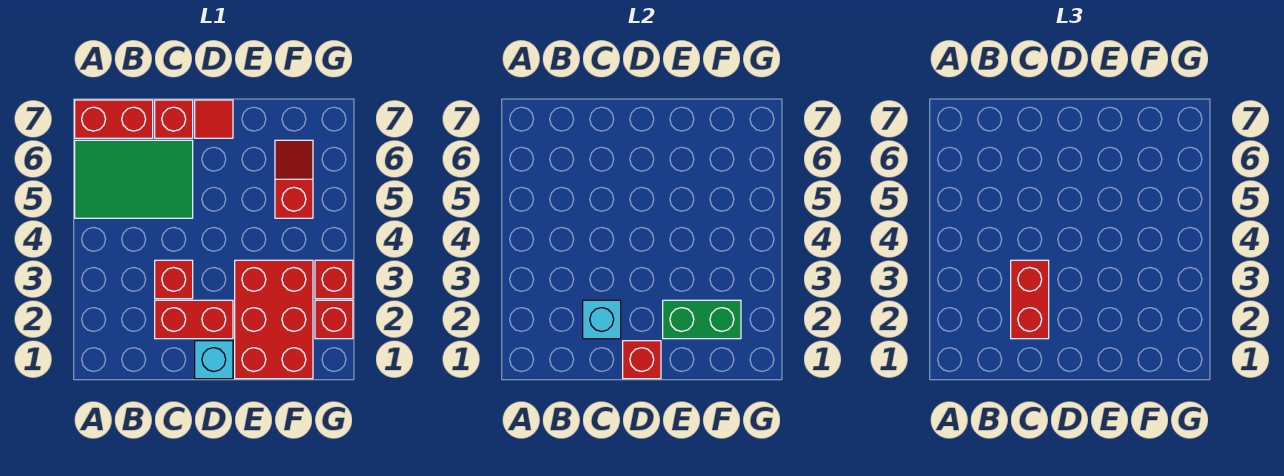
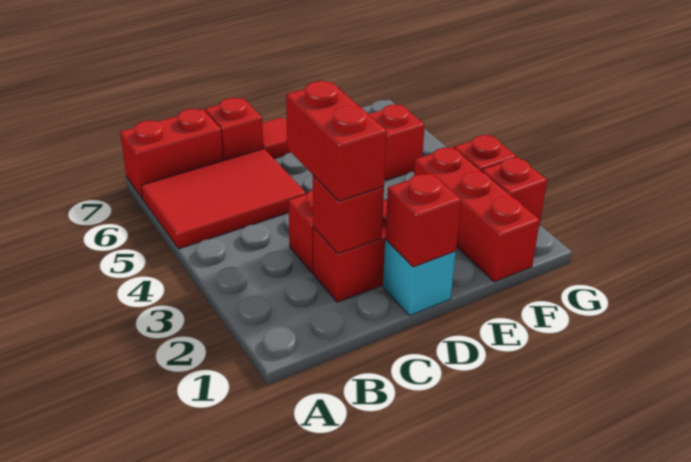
green 2x3 tile [75,140,193,218] -> red 2x3 tile [141,149,306,249]
cyan 1x1 brick [583,300,621,339] -> red 1x1 brick [313,175,384,254]
red 2x3 brick [235,260,313,379] -> red 1x3 brick [414,147,540,282]
green 1x2 brick [663,300,741,339] -> none

